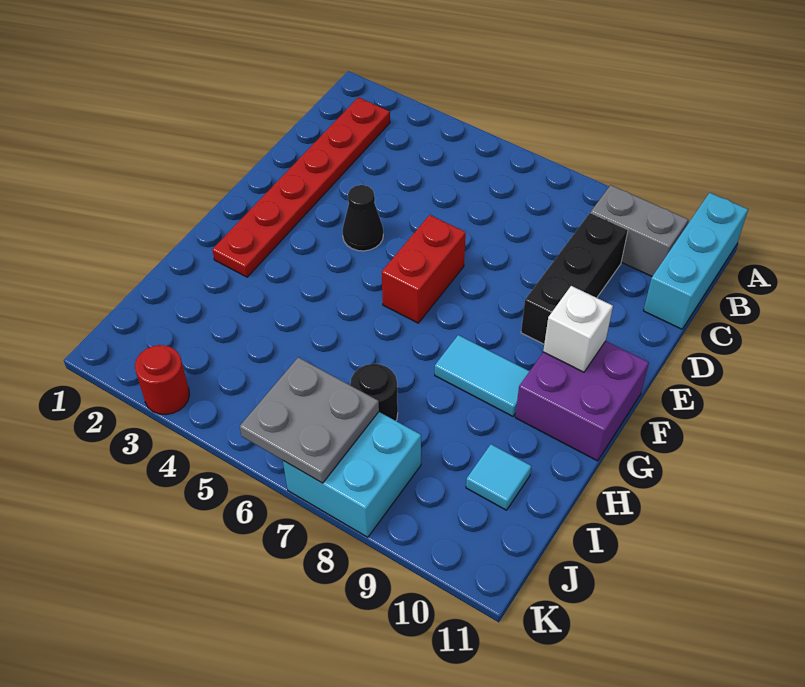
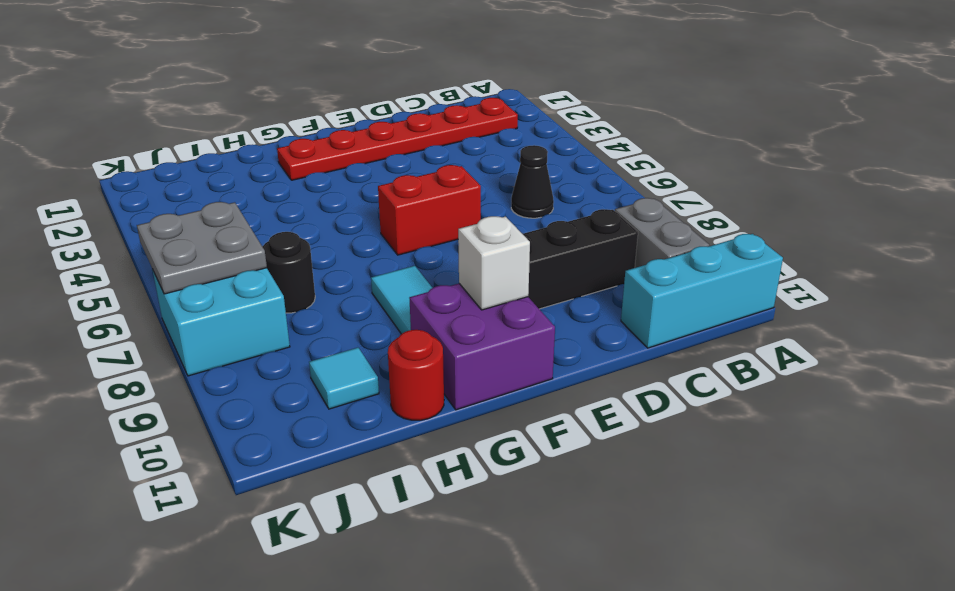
black 1x1 cone [342,185,383,251] -> black 1x1 cone moved to [511,145,554,218]
red 1x1 round brick [135,345,190,415] -> red 1x1 round brick moved to [388,330,444,420]

